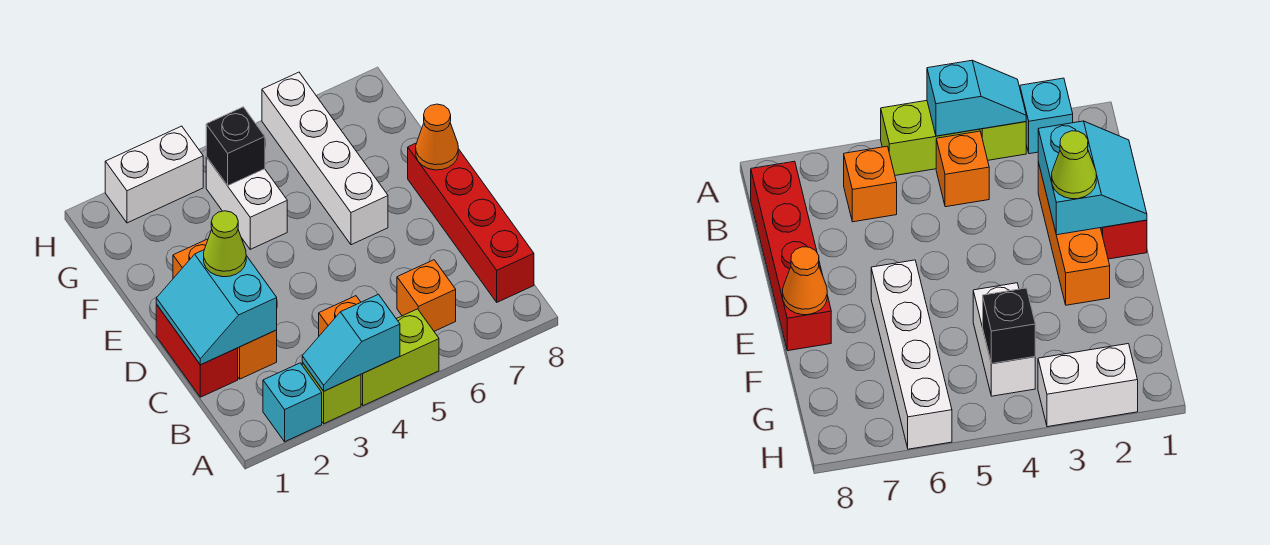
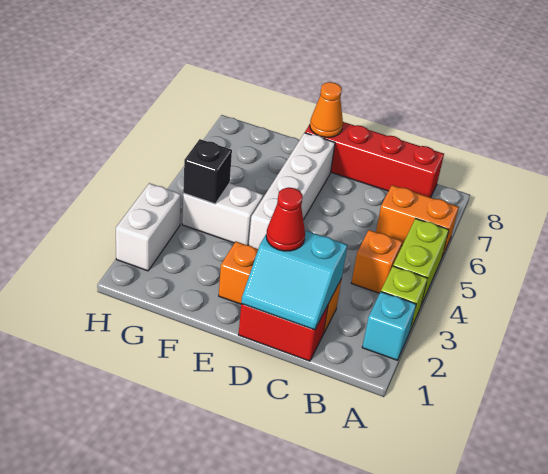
cyan 1x2 slope [302,294,400,391] -> none
orange 1x1 brick [397,260,456,331] -> orange 1x2 brick [376,185,459,257]
lime 1x1 cone [204,211,246,277] -> red 1x1 cone [266,187,305,251]
white 1x4 brick [262,72,388,245] -> white 1x4 brick turned to [249,133,335,249]

